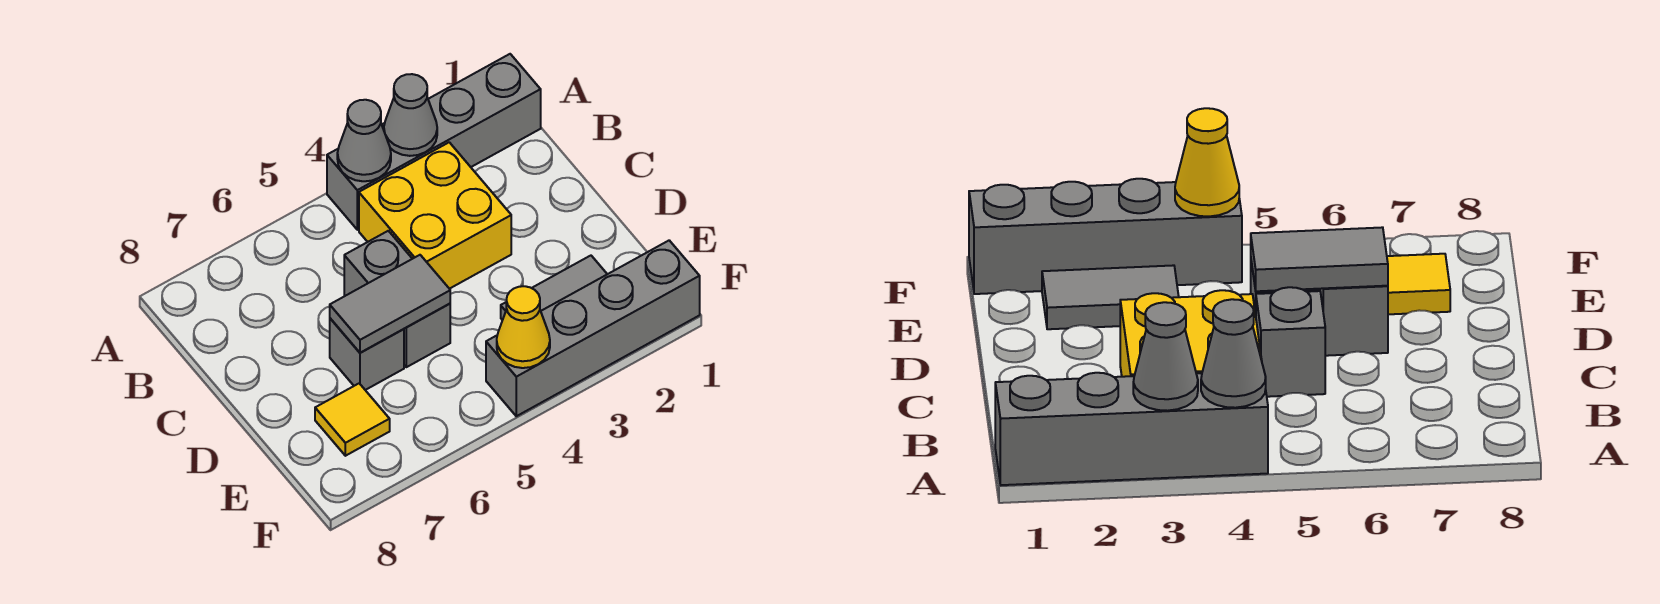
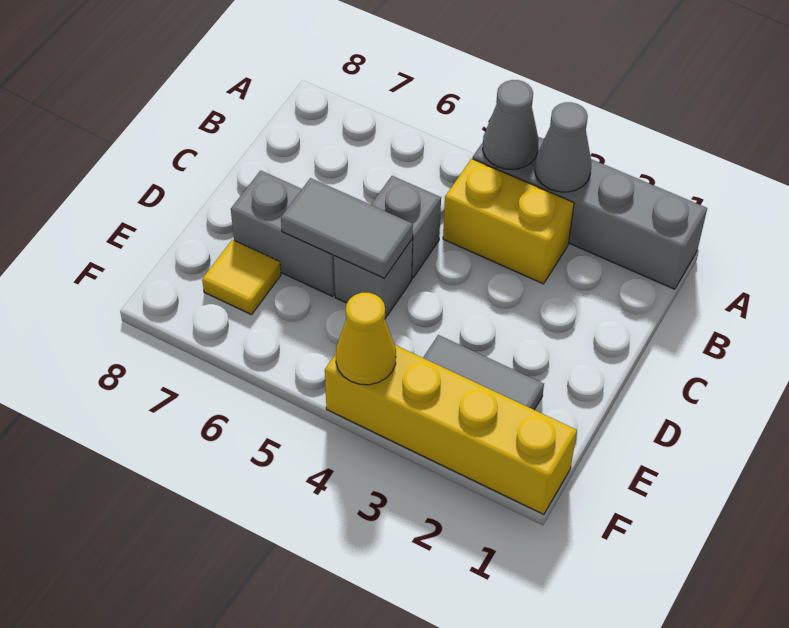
yellow 2x2 brick [359,142,511,289] -> yellow 1x2 brick [443,159,574,284]
grey 1x1 brick [330,318,404,390] -> grey 1x2 brick [231,171,335,296]
grey 1x4 brick [486,240,700,416] -> yellow 1x4 brick [325,345,577,515]

